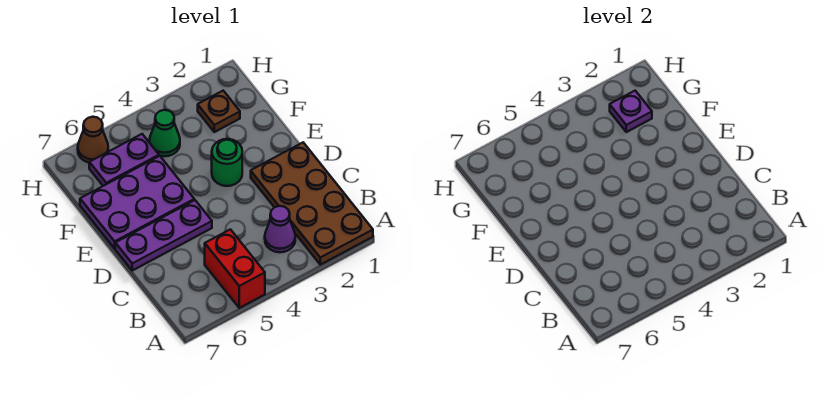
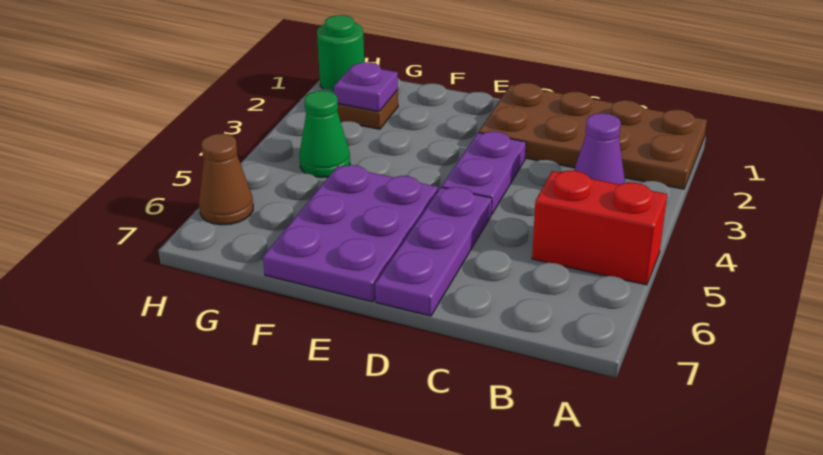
green 1x1 round brick [212,139,242,186] -> green 1x1 round brick moved to [317,15,364,91]
purple 1x2 plate [89,134,159,186] -> purple 1x2 plate moved to [442,132,526,215]

